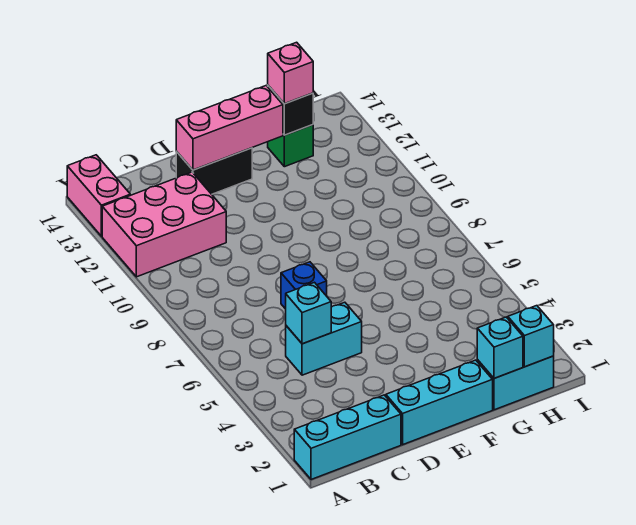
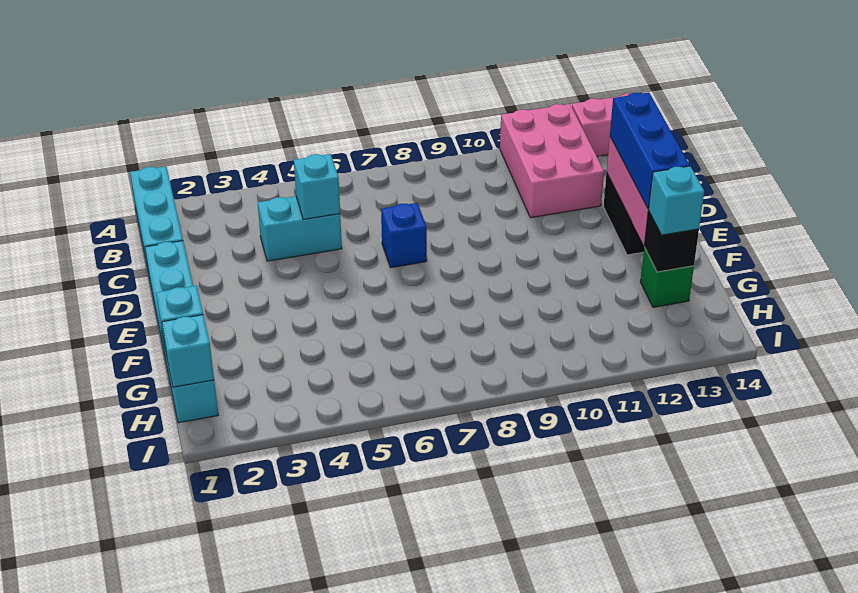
cyan 1x2 brick [286,302,362,375] -> cyan 1x2 brick turned to [258,196,342,261]
none -> blue 1x3 brick [610,93,690,209]
pink 1x1 brick [268,42,313,104] -> cyan 1x1 brick [649,166,704,235]

